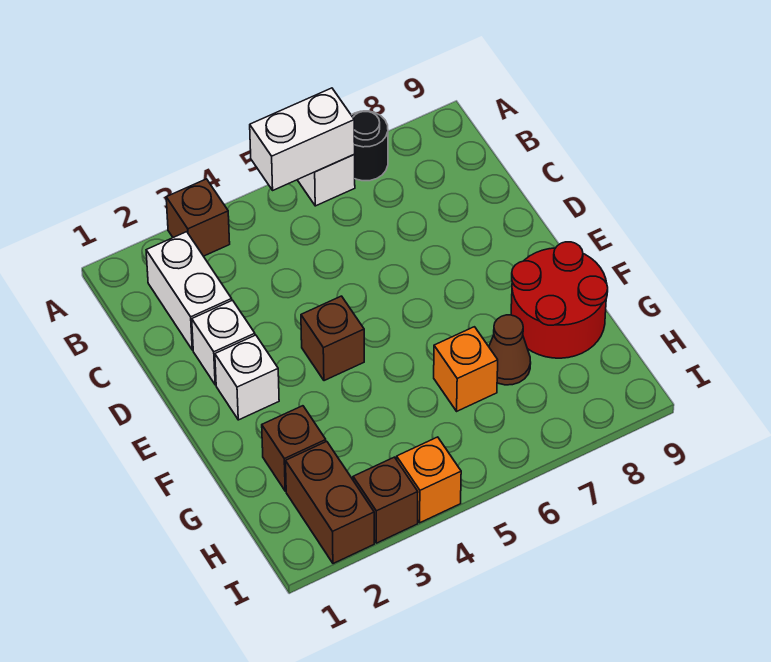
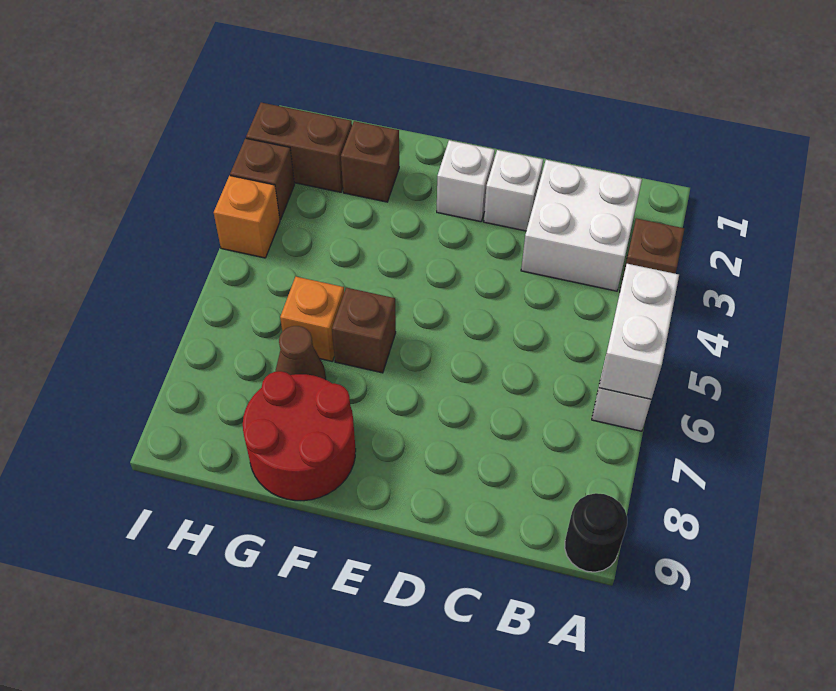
black 1x1 round brick [351,111,388,181] -> black 1x1 round brick moved to [565,493,627,572]
white 1x2 brick [146,232,232,350] -> white 2x2 brick [521,160,642,291]
brown 1x1 brick [301,296,364,381] -> brown 1x1 brick moved to [332,288,396,373]

